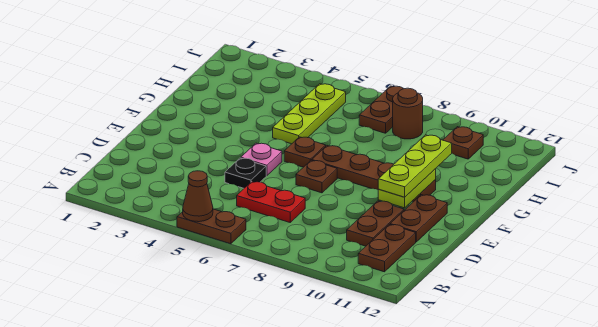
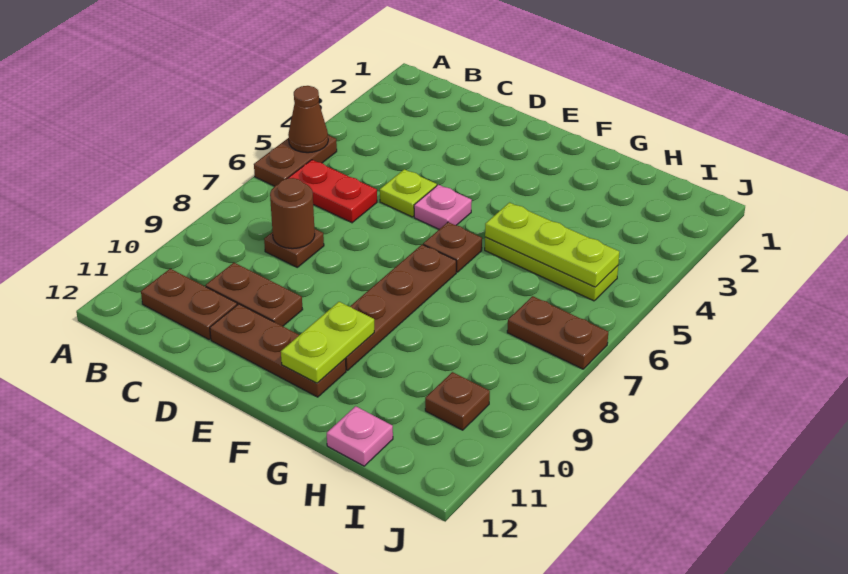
red 1x2 plate [237,182,305,222] -> red 1x2 plate turned to [287,160,377,223]
black 1x1 plate [225,158,266,188] -> lime 1x1 plate [380,169,437,217]
brown 1x2 plate [390,195,447,242] -> brown 1x3 plate [210,304,346,397]
brown 1x1 plate [296,160,337,193] -> brown 1x1 plate moved to [264,229,324,267]
lime 1x2 plate [378,169,436,208] -> lime 1x2 plate turned to [281,302,374,383]
lime 1x3 plate [378,135,452,197] -> lime 1x3 plate moved to [485,203,619,287]
none -> pink 1x1 plate [327,406,393,466]
brown 1x1 round brick [393,88,423,139] -> brown 1x1 round brick moved to [270,178,315,249]

